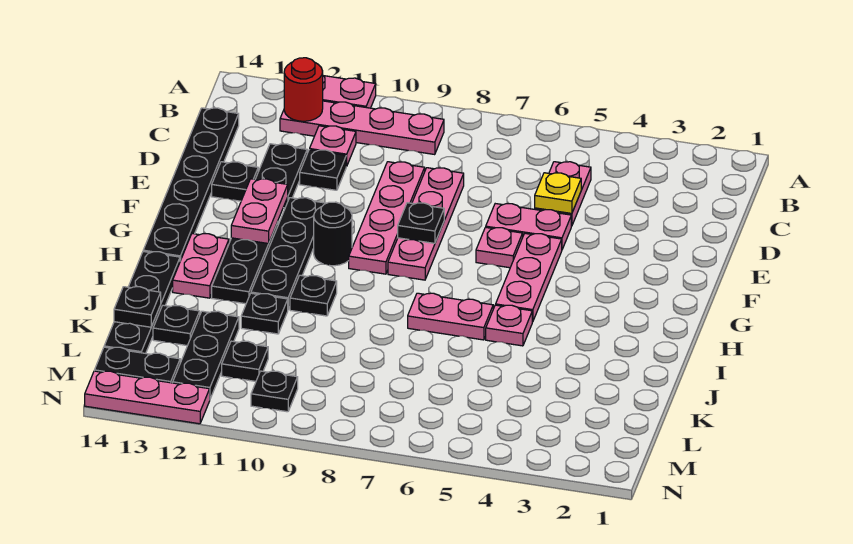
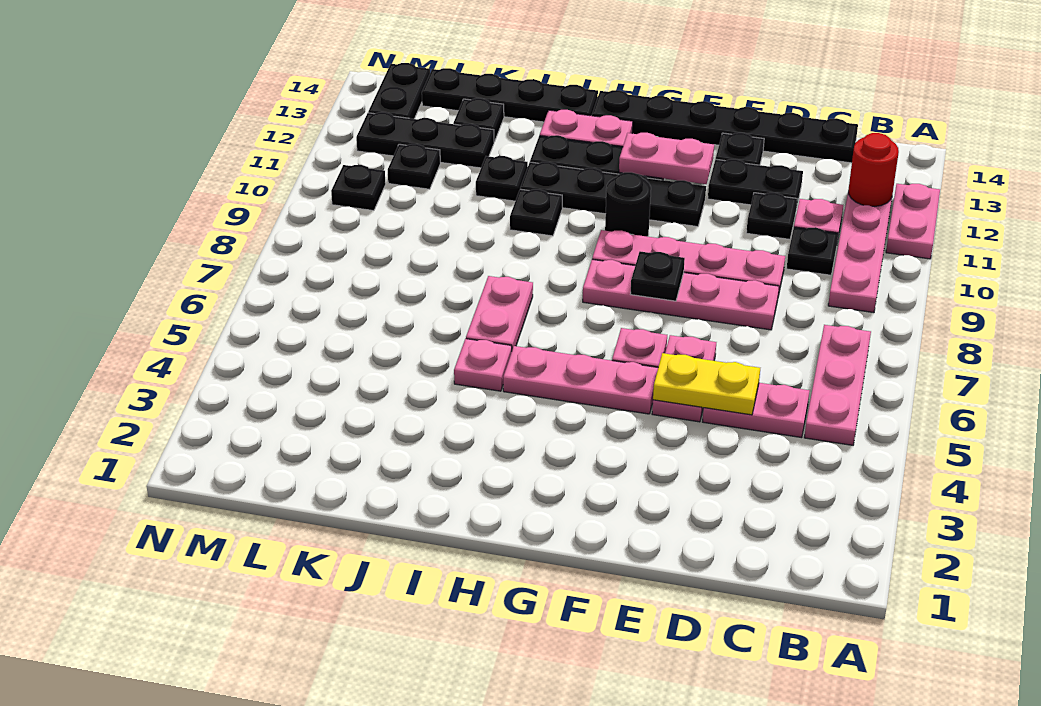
yellow 1x1 plate [535,173,581,213] -> yellow 1x2 plate [653,353,760,415]
black 1x1 plate [114,287,161,327] -> black 1x1 plate moved to [787,227,838,275]
pink 1x3 plate [85,371,210,424] -> pink 1x3 plate moved to [804,325,871,445]

